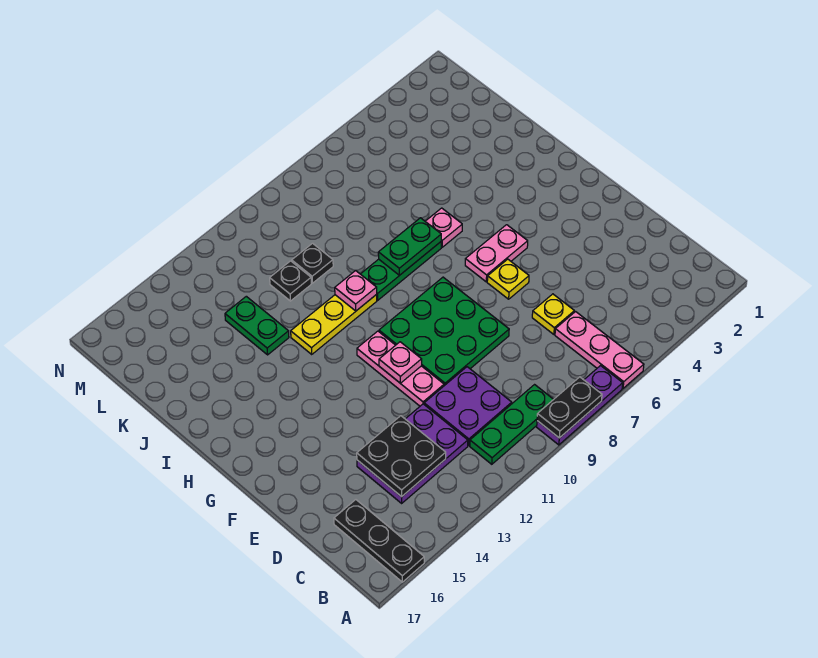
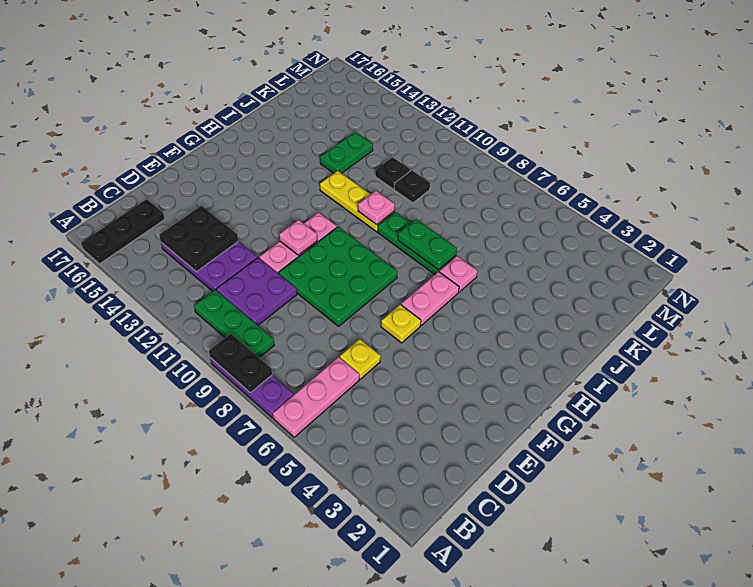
pink 1x2 plate [465,225,528,282] -> pink 1x2 plate turned to [401,272,459,325]

